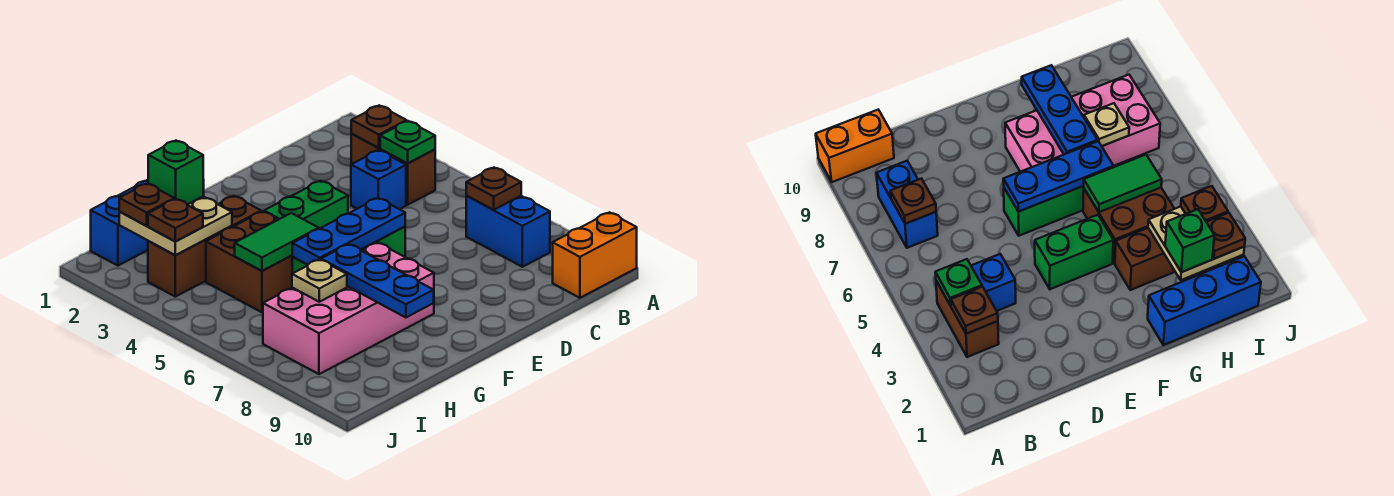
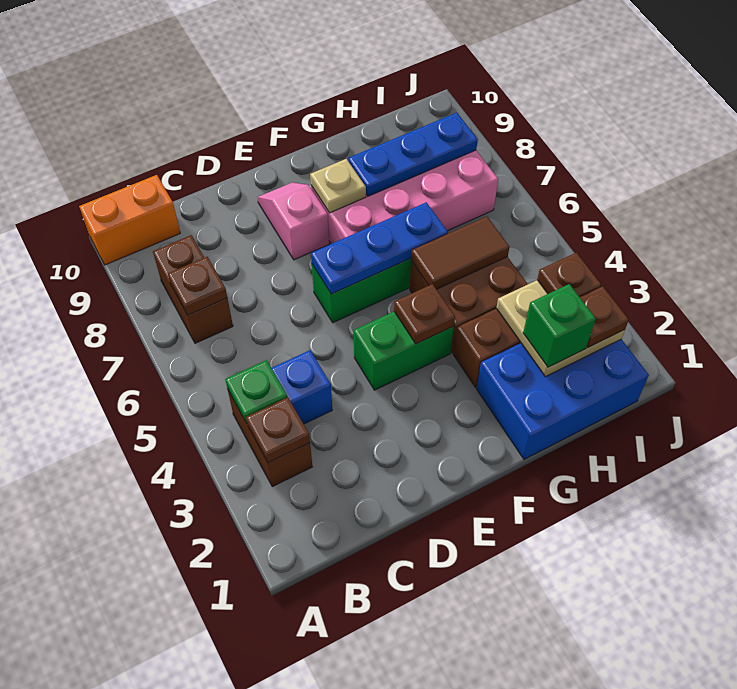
blue 1x2 brick [466,196,550,267] -> brown 1x2 brick [153,235,233,343]
none -> pink 1x2 slope [257,182,329,260]
none -> brown 1x1 plate [394,284,455,344]
blue 1x3 brick [91,180,204,266] -> blue 2x3 brick [477,339,649,459]
green 1x2 tile [235,213,319,271] -> brown 1x2 tile [411,217,509,289]
blue 1x3 plate [321,244,434,318] -> blue 1x3 plate turned to [348,113,478,196]
tan 1x1 plate [292,259,347,302] -> tan 1x1 plate moved to [310,159,366,213]

